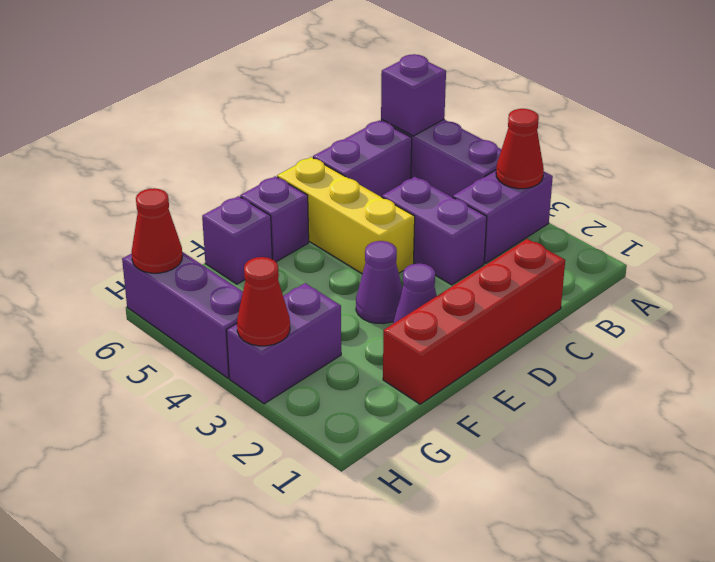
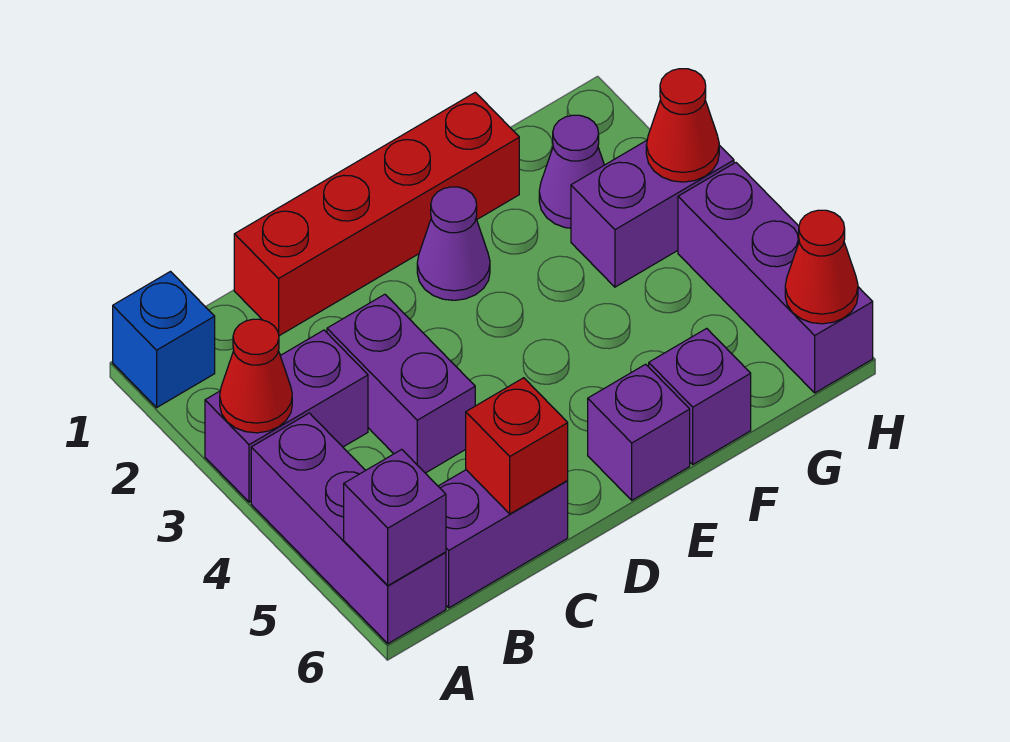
none -> blue 1x1 brick [113,272,215,407]
none -> red 1x1 brick [466,378,568,514]
yellow 1x3 brick [277,157,415,274] -> none
purple 1x1 cone [356,241,402,324] -> purple 1x1 cone moved to [539,115,604,228]

